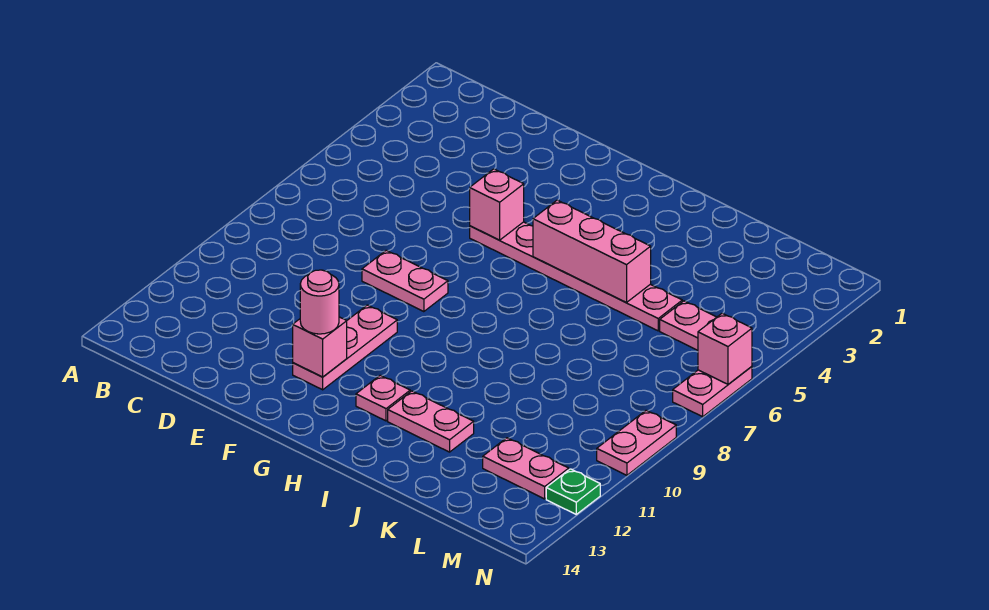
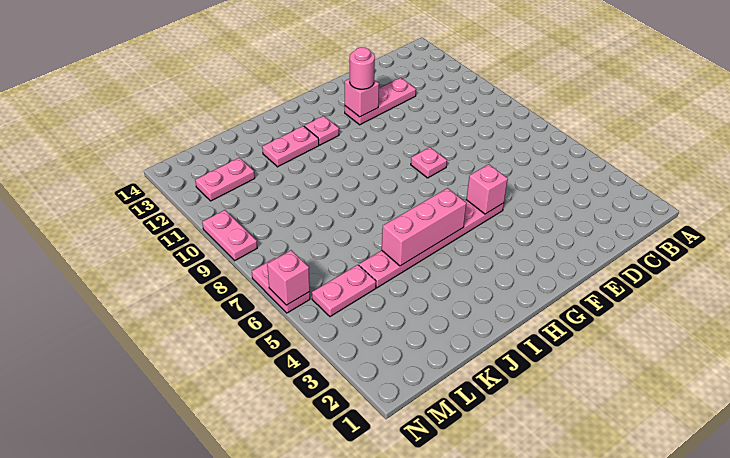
pink 1x2 plate [362,250,448,312] -> pink 1x1 plate [411,147,447,178]
pink 1x3 plate [293,305,397,390] -> pink 1x3 plate turned to [345,78,416,125]
green 1x1 plate [546,469,600,514] -> none

